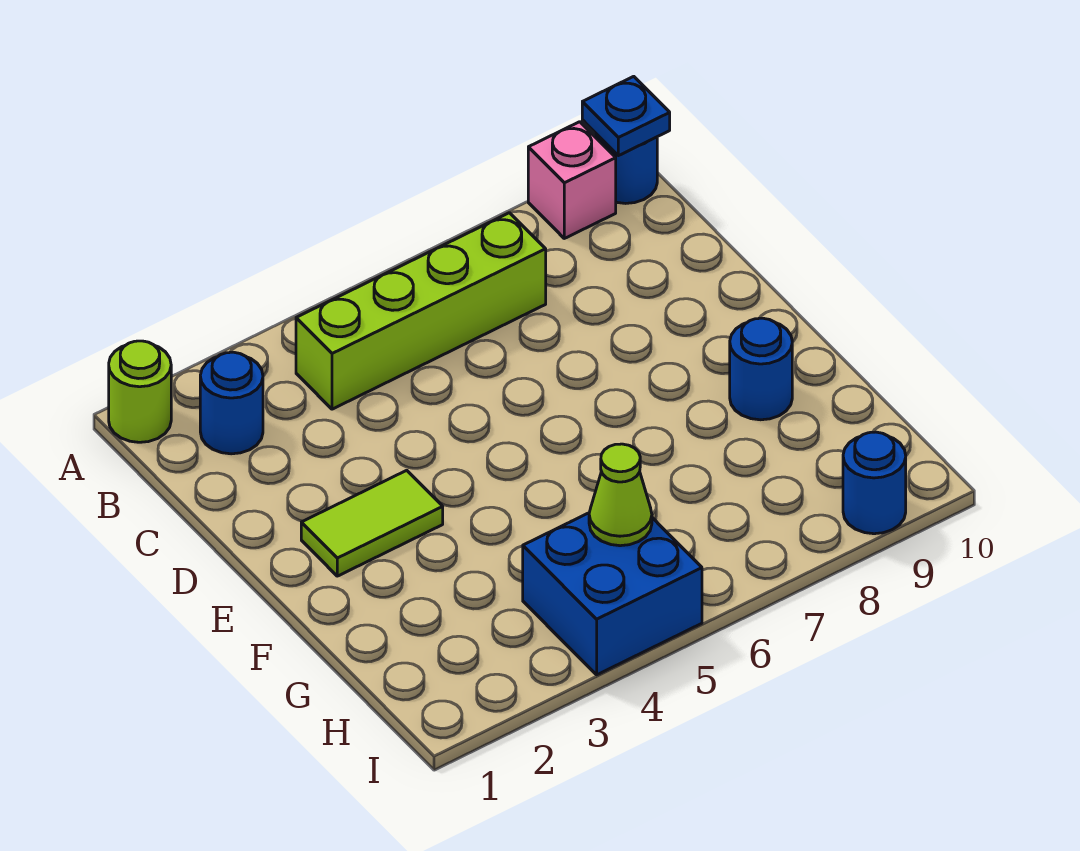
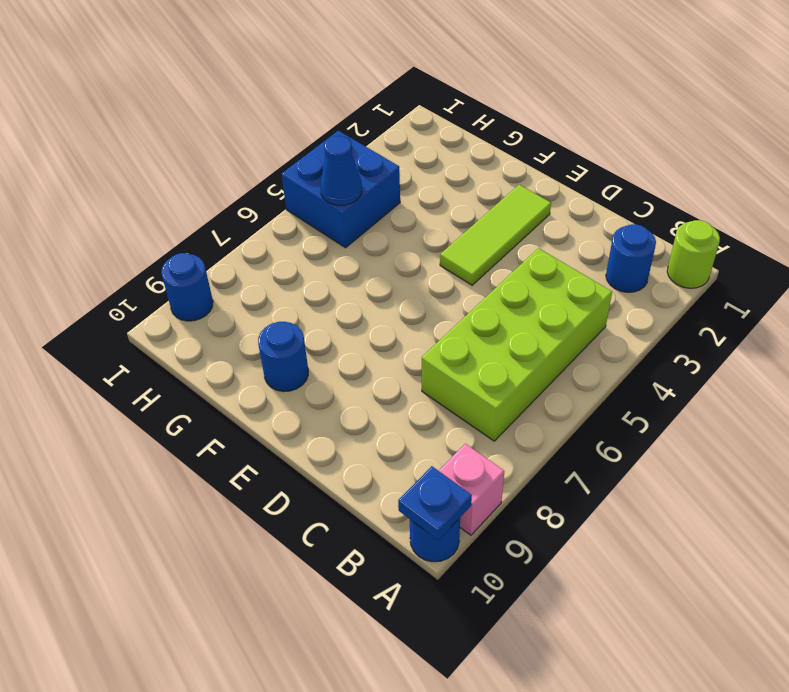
lime 1x4 brick [296,213,546,409] -> lime 2x4 brick [422,248,612,441]
lime 1x2 tile [301,470,443,576] -> lime 1x3 tile [440,185,551,285]
lime 1x1 cone [589,444,652,546] -> blue 1x1 cone [320,136,362,206]

